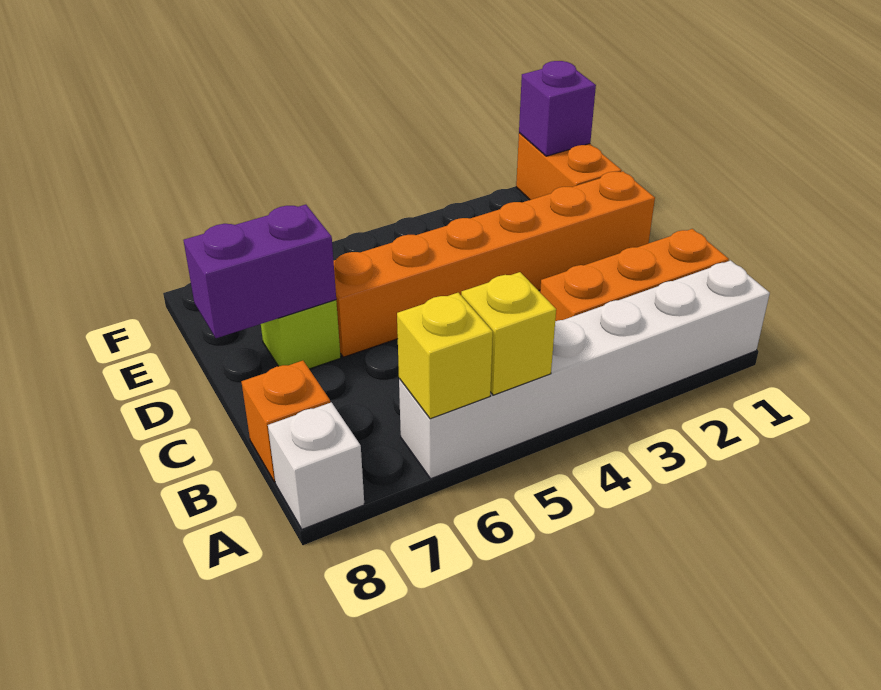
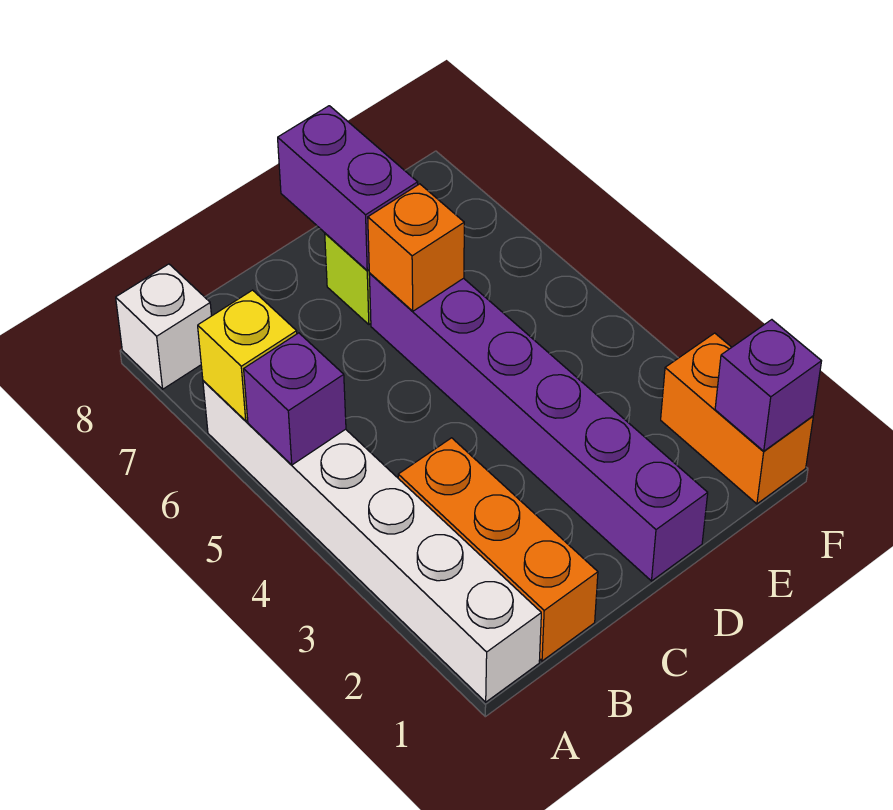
yellow 1x1 brick [461,272,556,395] -> purple 1x1 brick [244,333,346,465]
orange 1x1 brick [241,361,330,482] -> orange 1x1 brick moved to [368,184,464,311]
orange 1x6 brick [334,171,655,357] -> purple 1x6 brick [369,274,708,581]
orange 1x2 brick [516,133,622,200] -> orange 1x2 brick turned to [661,333,813,504]

